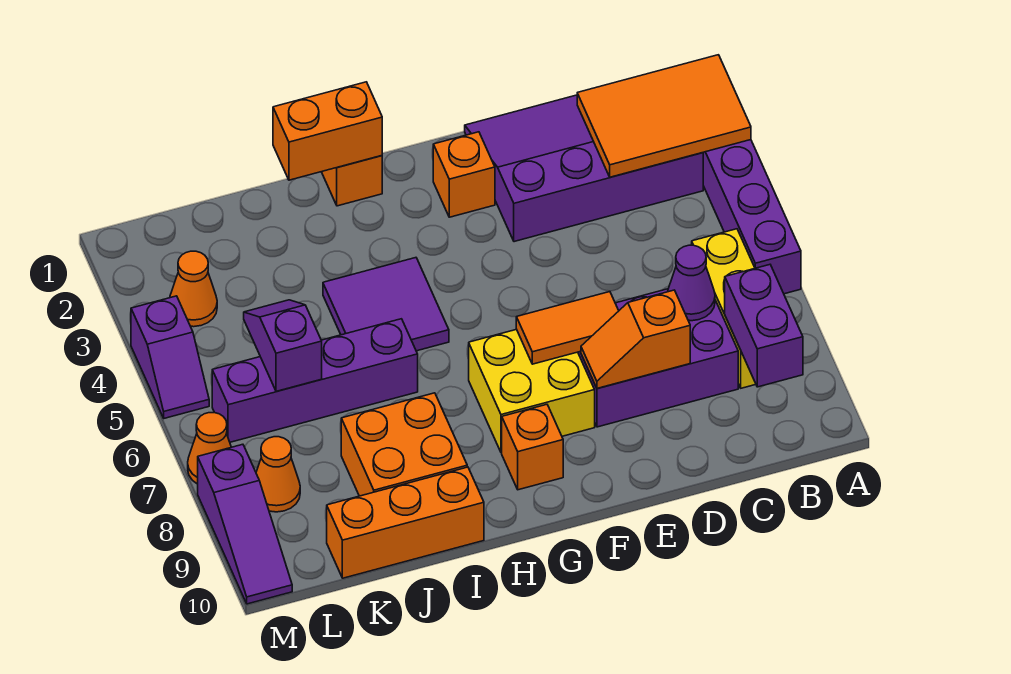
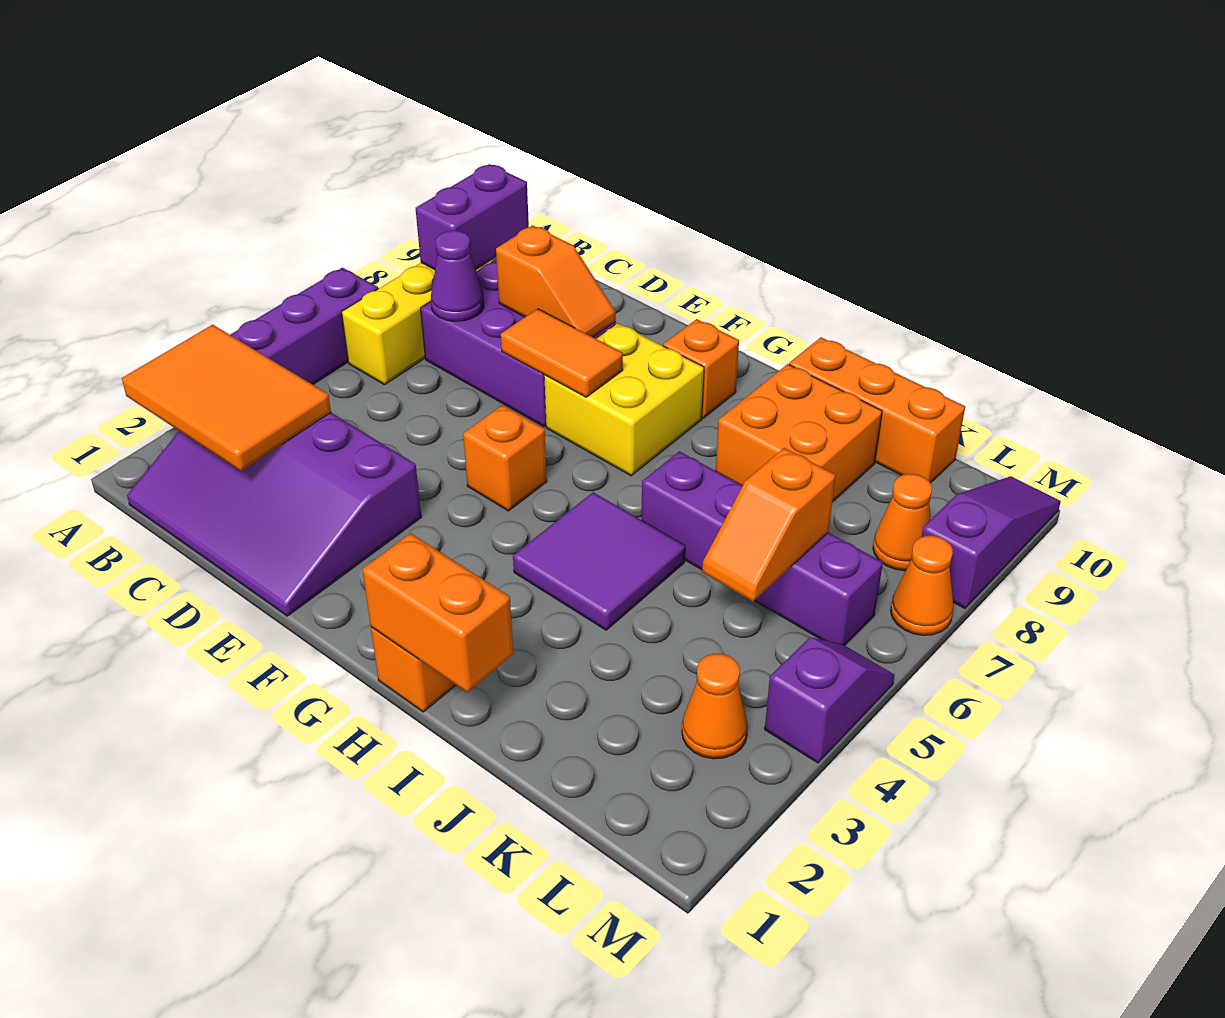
orange 1x1 brick [433,132,495,217] -> orange 1x1 brick moved to [463,405,547,511]
purple 1x2 slope [244,300,322,391] -> orange 1x2 slope [702,448,836,602]

